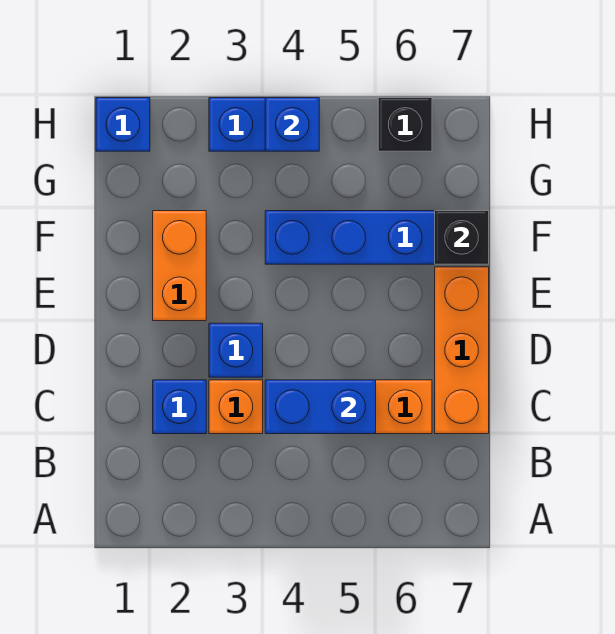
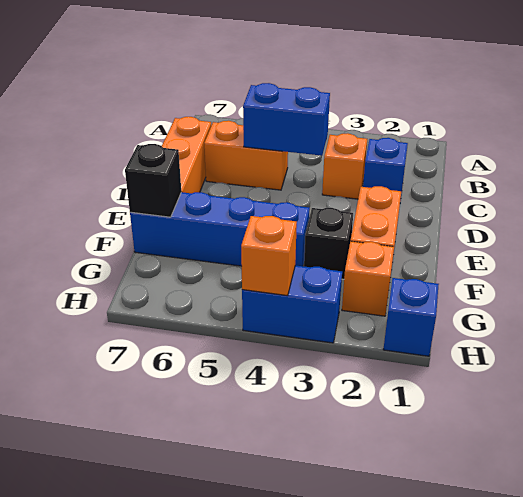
blue 1x1 brick [209,323,263,377] -> none
none -> orange 1x1 brick [342,241,394,316]
blue 1x1 brick [265,98,319,151] -> orange 1x1 brick [241,216,297,296]
black 1x1 brick [378,98,432,151] -> black 1x1 brick moved to [304,208,353,279]

